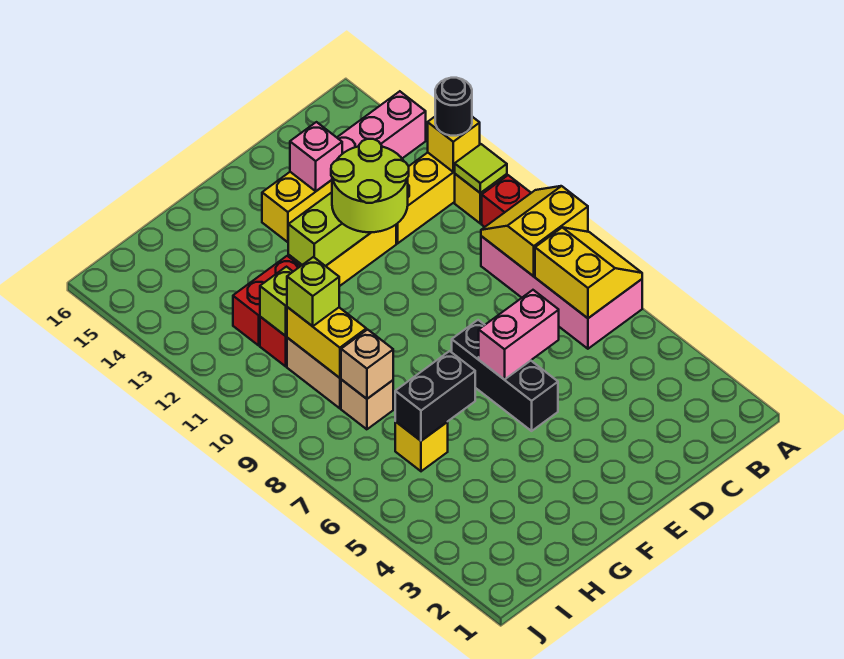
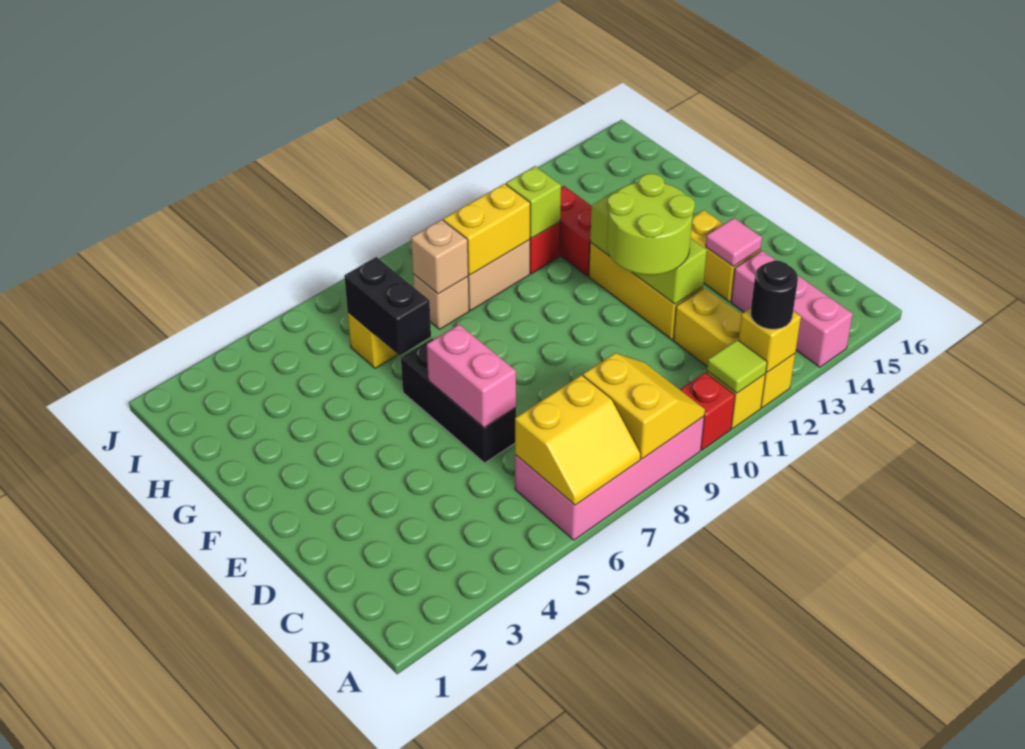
pink 1x1 brick [290,122,342,191] -> pink 1x1 tile [706,218,762,267]
black 1x3 brick [452,320,558,431] -> black 1x3 brick turned to [401,338,516,463]
lime 1x1 brick [287,257,339,326] -> none

